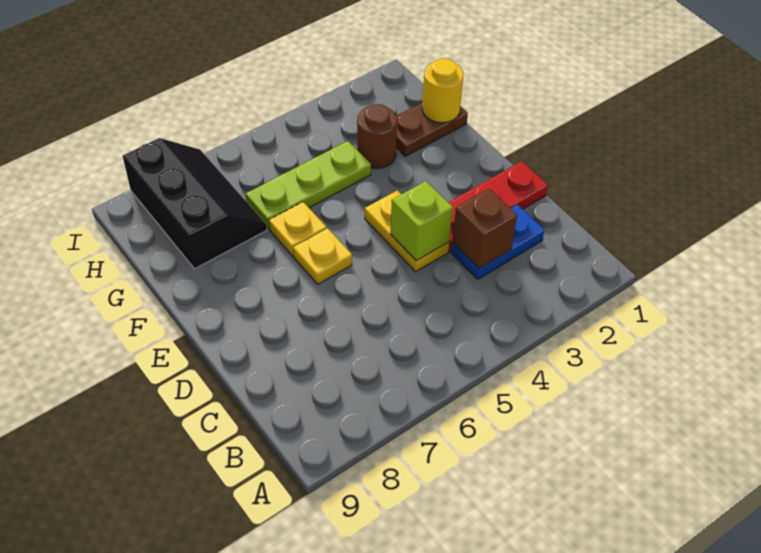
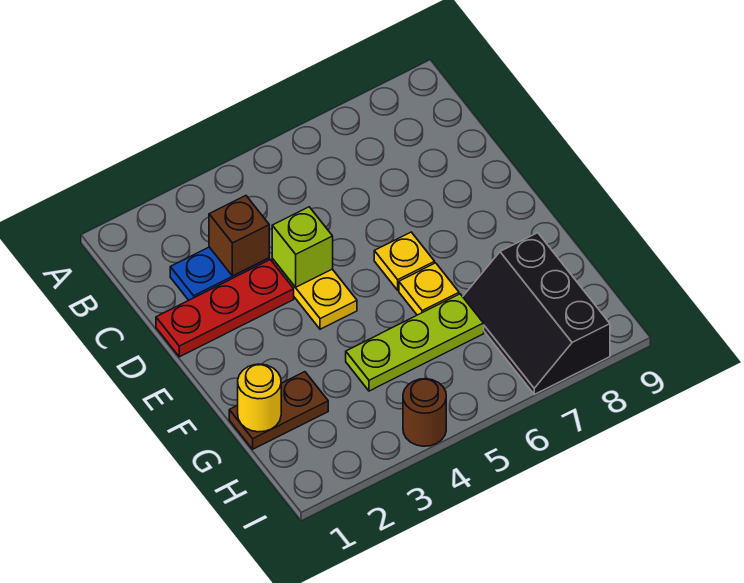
brown 1x1 round brick [357,104,397,168] -> brown 1x1 round brick moved to [403,379,446,446]

